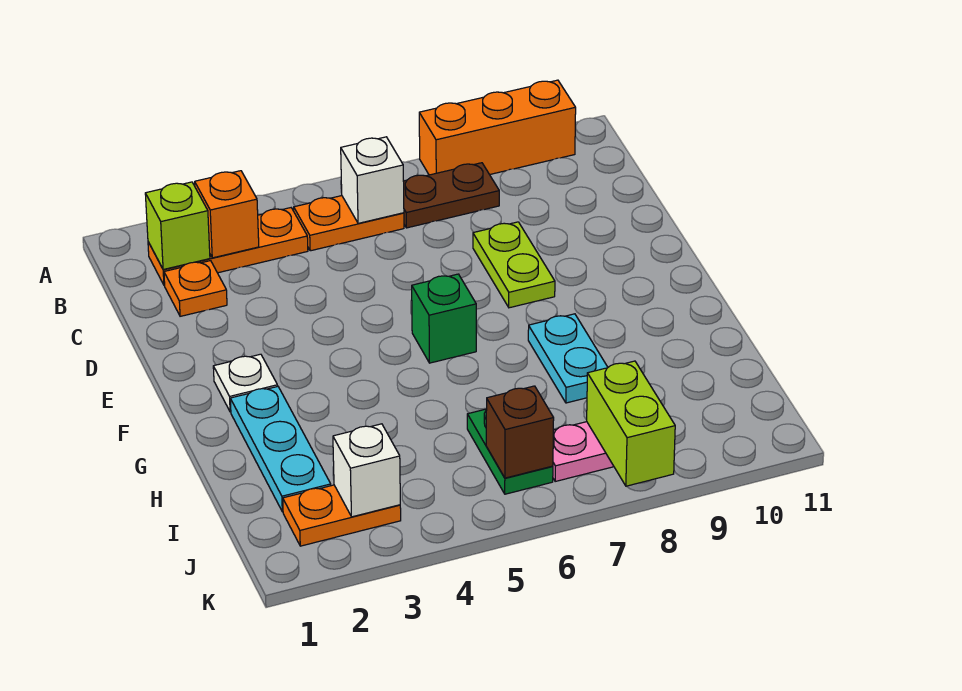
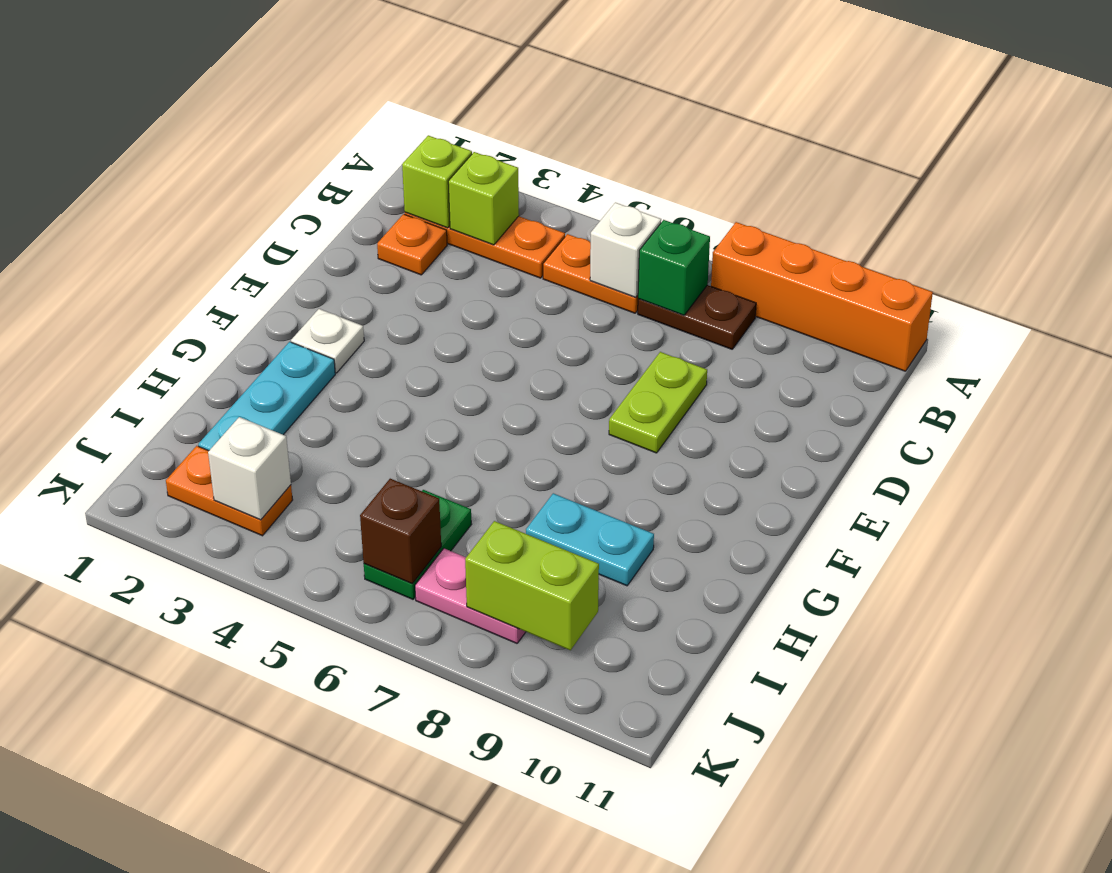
orange 1x3 brick [419,80,576,175] -> orange 1x4 brick [711,222,933,371]
orange 1x1 brick [195,171,259,258] -> lime 1x1 brick [448,152,519,245]
green 1x1 brick [412,274,476,363] -> green 1x1 brick moved to [638,220,710,315]
cyan 1x2 plate [528,314,608,403] -> cyan 1x2 plate turned to [526,493,654,586]
lime 1x2 brick [587,361,675,486] -> lime 1x2 brick turned to [465,521,599,650]

